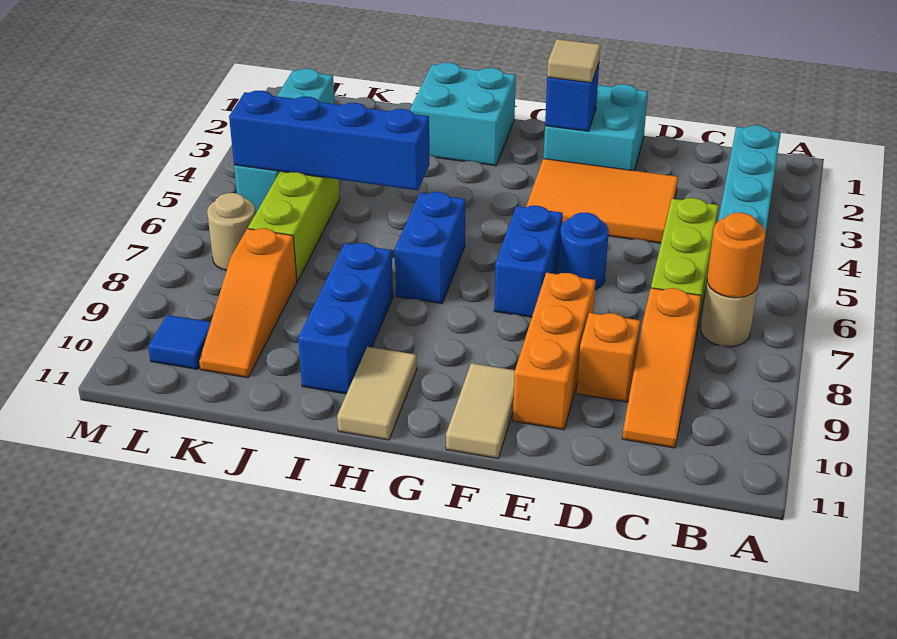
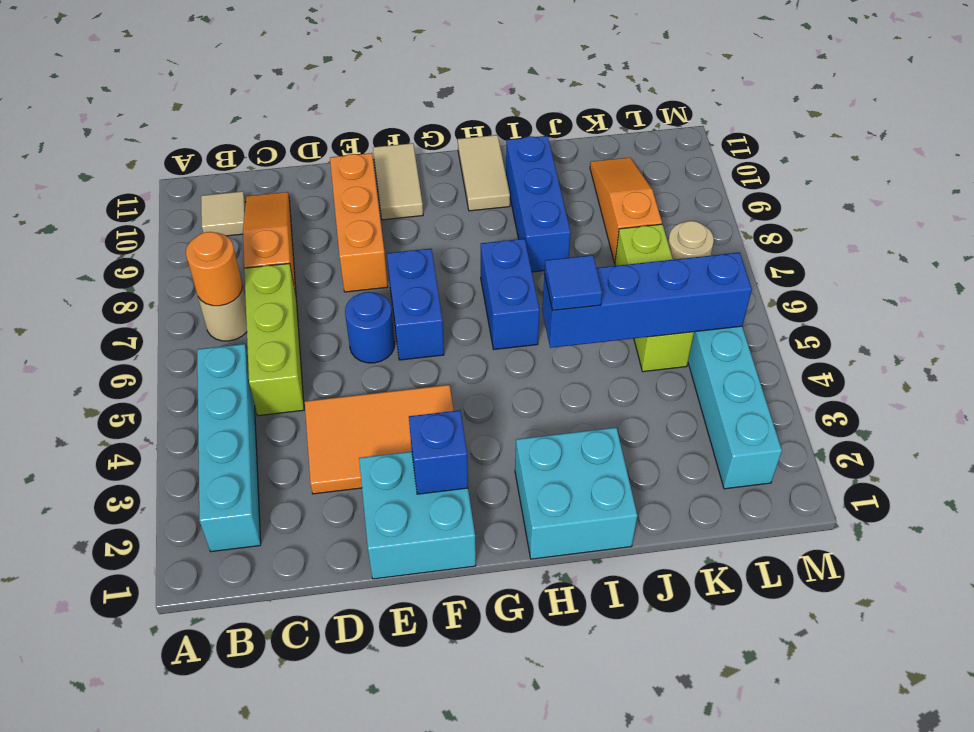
orange 1x1 brick [577,313,640,402] -> none
tan 1x1 tile [547,39,600,83] -> tan 1x1 tile moved to [201,191,246,236]
blue 1x1 tile [148,315,211,369] -> blue 1x1 tile moved to [544,255,602,311]

